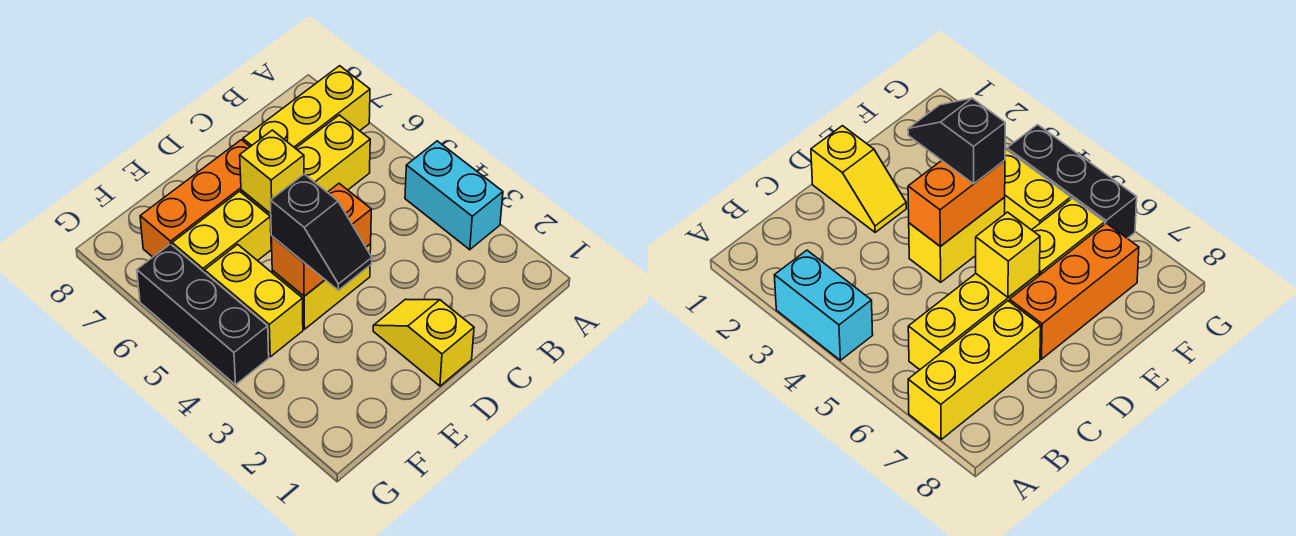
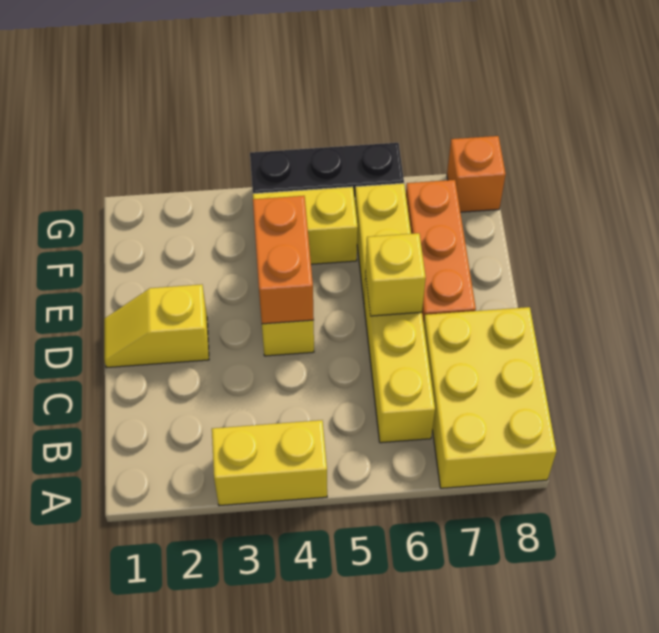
cyan 1x2 brick [405,141,503,250] -> yellow 1x2 brick [212,420,327,506]
yellow 1x3 brick [243,66,370,148] -> yellow 2x3 brick [424,307,556,488]
yellow 1x2 slope [373,299,474,386] -> yellow 1x2 slope turned to [104,284,209,368]
black 1x2 slope [270,174,372,290] -> none
none -> orange 1x1 brick [447,136,506,212]

